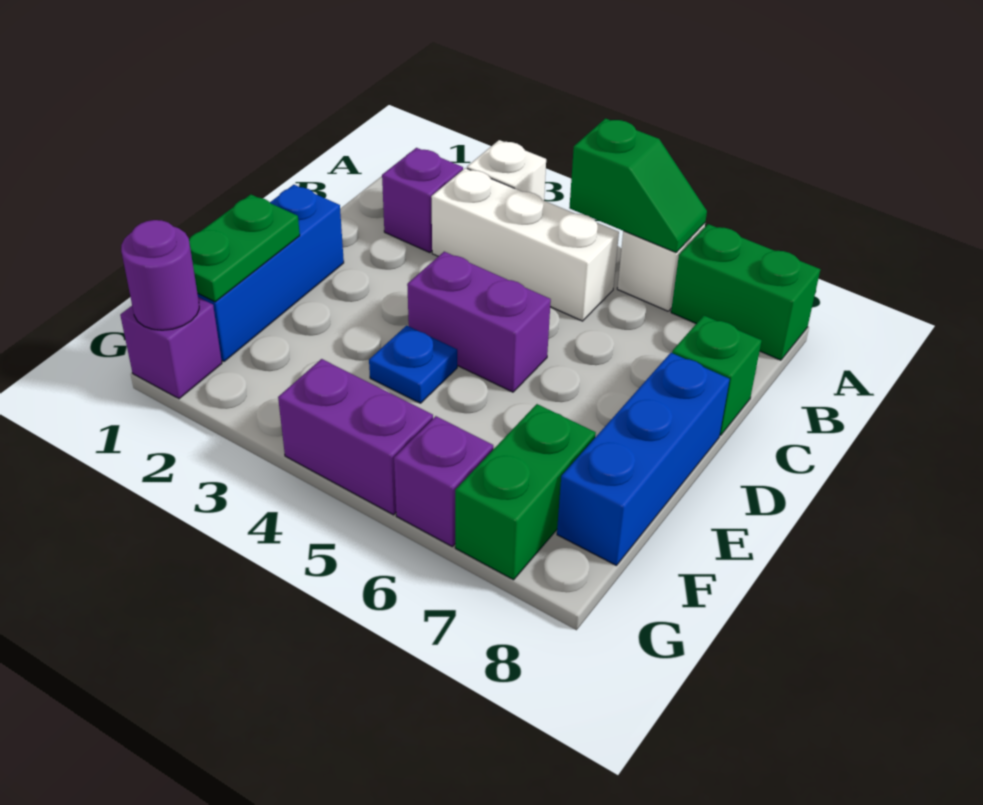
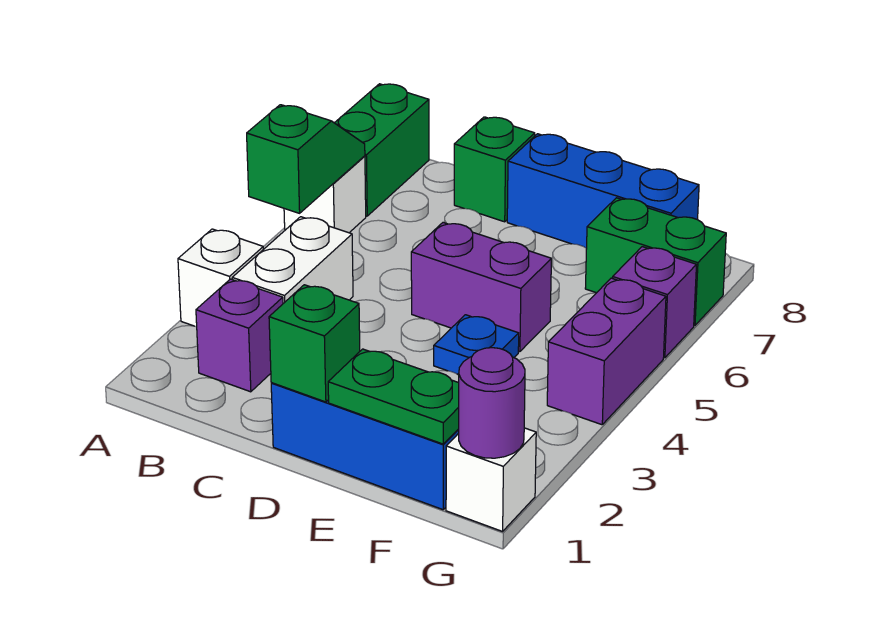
white 1x3 brick [431,168,619,321] -> white 1x2 brick [232,217,353,303]
none -> green 1x1 brick [269,285,360,402]
purple 1x2 brick [407,252,551,392] -> purple 1x2 brick turned to [411,223,551,352]
purple 1x1 brick [120,297,222,399] -> white 1x1 brick [446,428,536,531]

